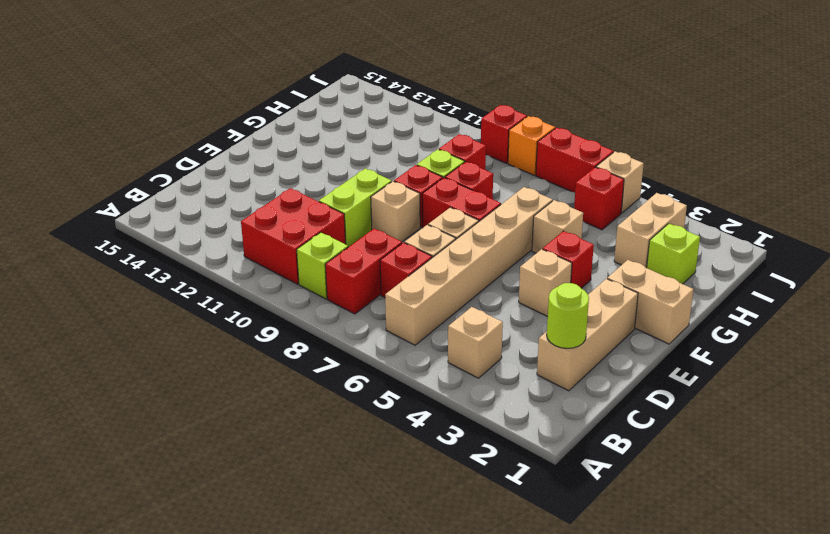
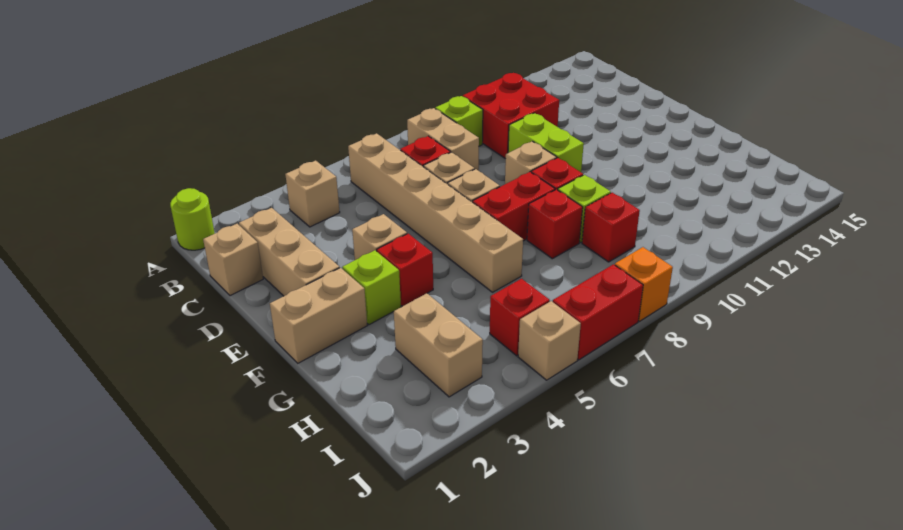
red 1x2 brick [325,229,402,314] -> tan 1x2 brick [407,108,479,171]
lime 1x1 round brick [547,283,589,348] -> lime 1x1 round brick moved to [170,188,215,250]
tan 1x1 brick [532,200,583,253] -> tan 1x1 brick moved to [203,224,263,296]
lime 1x1 brick [647,224,700,284] -> lime 1x1 brick moved to [342,250,401,325]
red 1x1 brick [481,105,527,163] -> none

